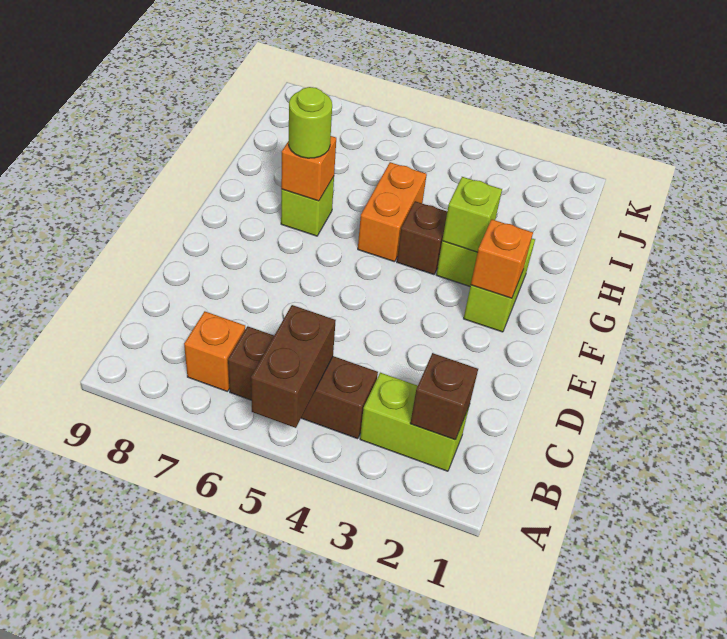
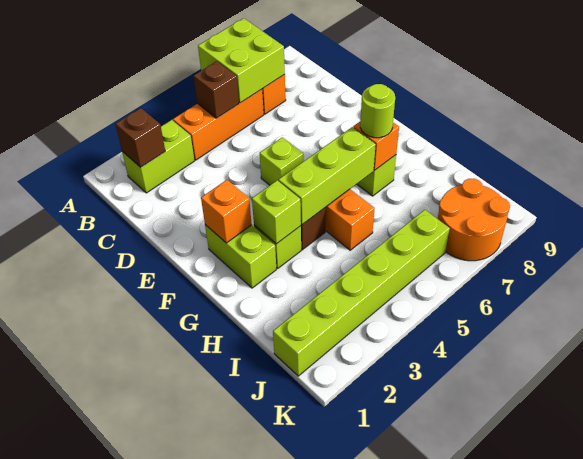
brown 1x2 brick [251,305,336,428] -> brown 1x1 brick [194,61,239,118]
none -> lime 2x2 brick [198,18,285,103]
brown 1x3 brick [228,326,378,439] -> orange 1x3 brick [173,89,264,160]
none -> lime 1x1 brick [260,137,304,185]
none -> lime 1x3 brick [278,127,376,224]
none -> lime 1x6 brick [273,210,450,376]
none -> orange 2x2 round brick [438,179,510,261]

